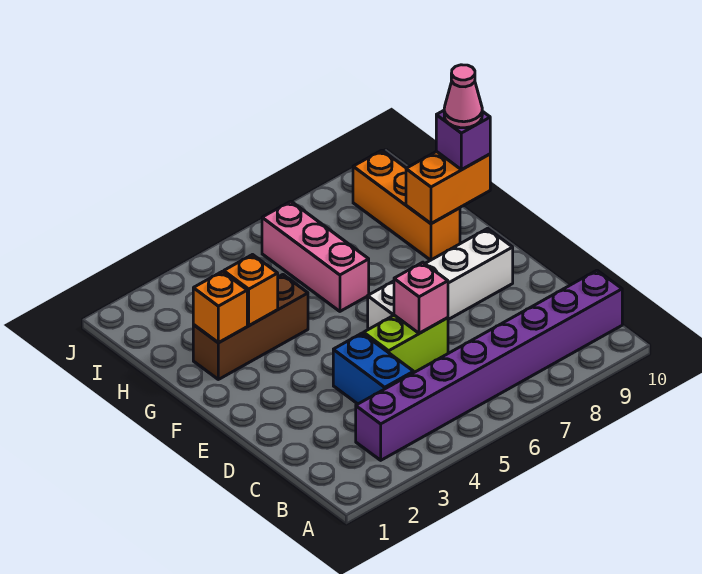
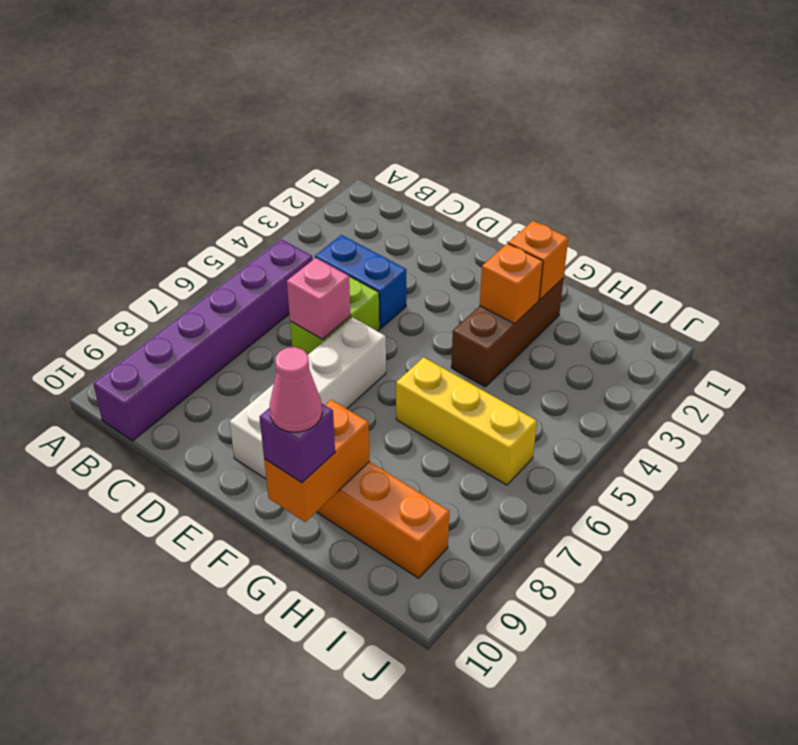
purple 1x8 brick [356,270,622,460] -> purple 1x6 brick [93,239,312,441]
pink 1x3 brick [262,201,369,311] -> yellow 1x3 brick [396,357,537,485]

